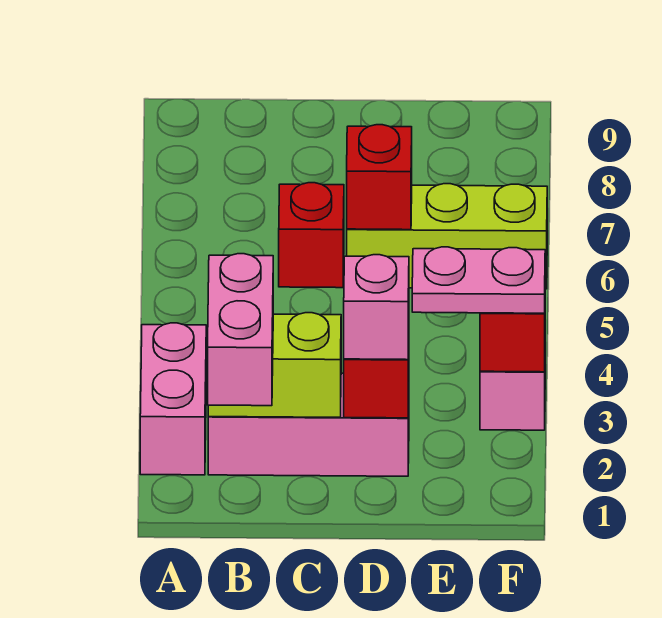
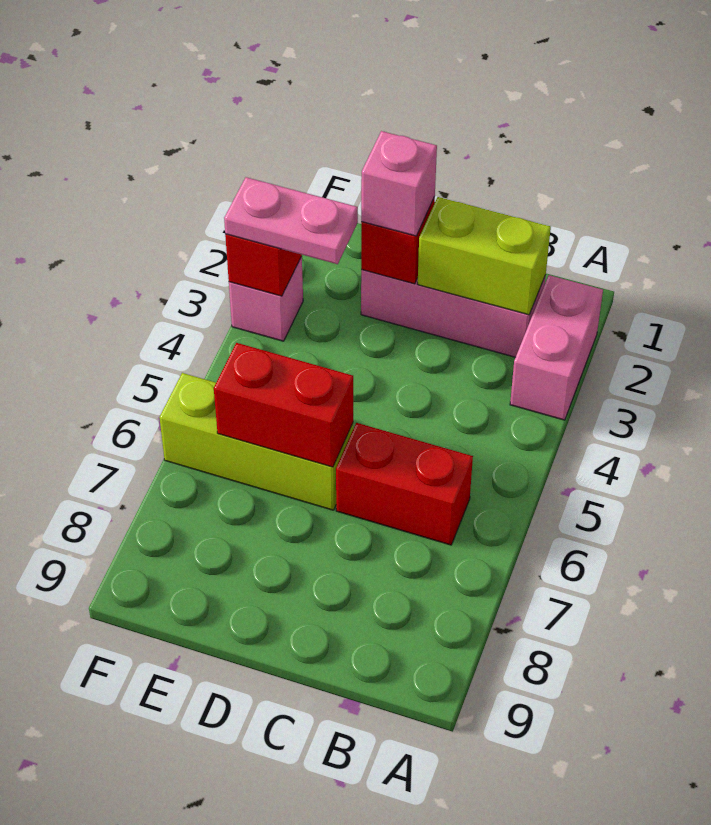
pink 1x2 brick [208,254,273,406] -> none
red 1x1 brick [279,183,344,288] -> red 1x2 brick [336,423,473,545]
red 1x1 brick [347,125,412,230] -> red 1x2 brick [214,343,353,467]

